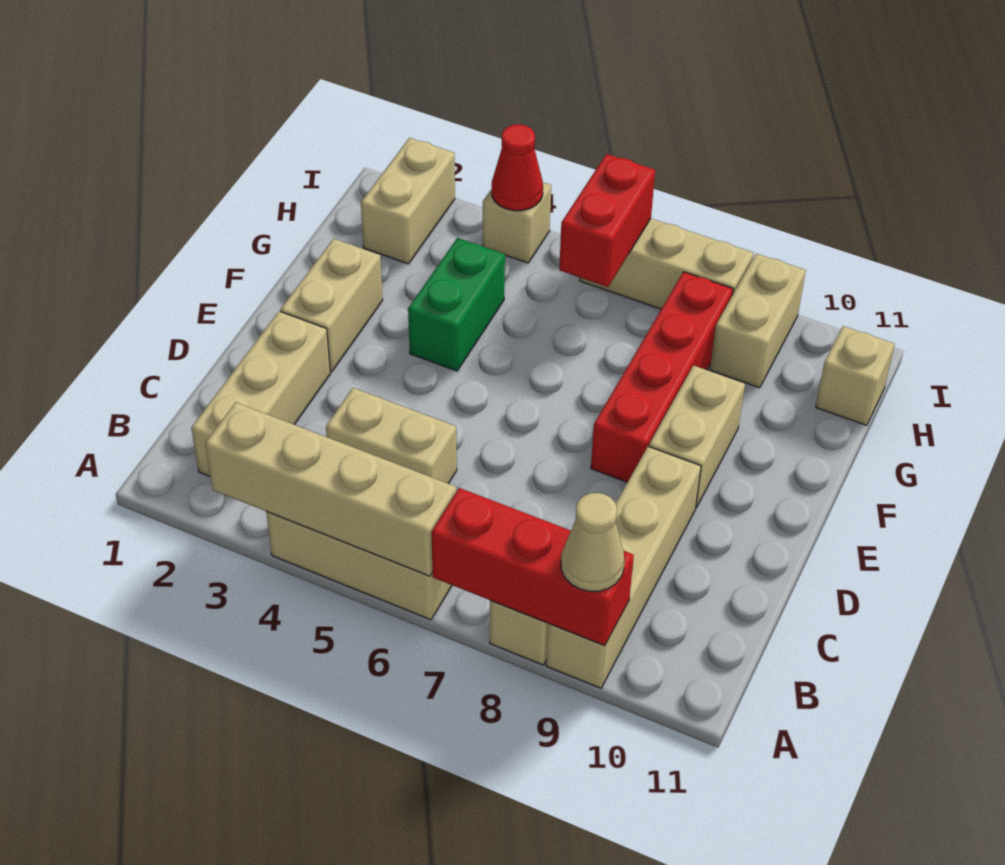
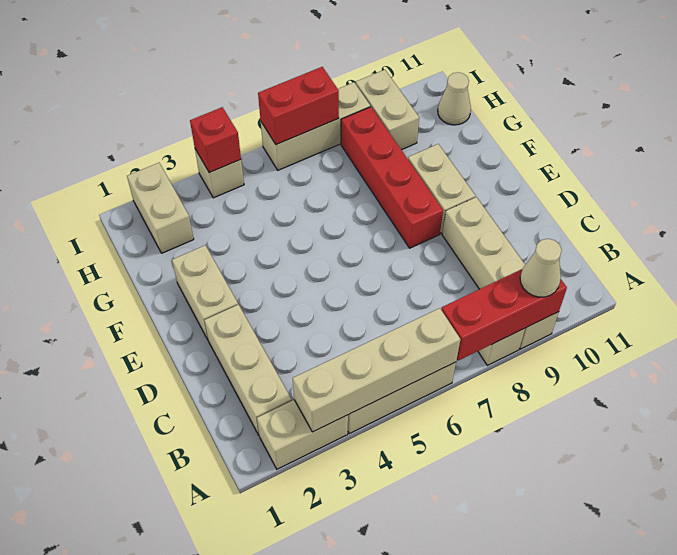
tan 1x2 brick [326,388,457,484] -> tan 1x2 brick moved to [257,400,348,469]
green 1x2 brick [408,238,505,371] -> none
red 1x2 brick [559,154,655,287] -> red 1x2 brick turned to [258,67,339,145]
tan 1x1 brick [816,326,895,425] -> tan 1x1 cone [438,72,471,125]
red 1x1 cone [492,125,543,211] -> red 1x1 brick [190,107,241,173]

